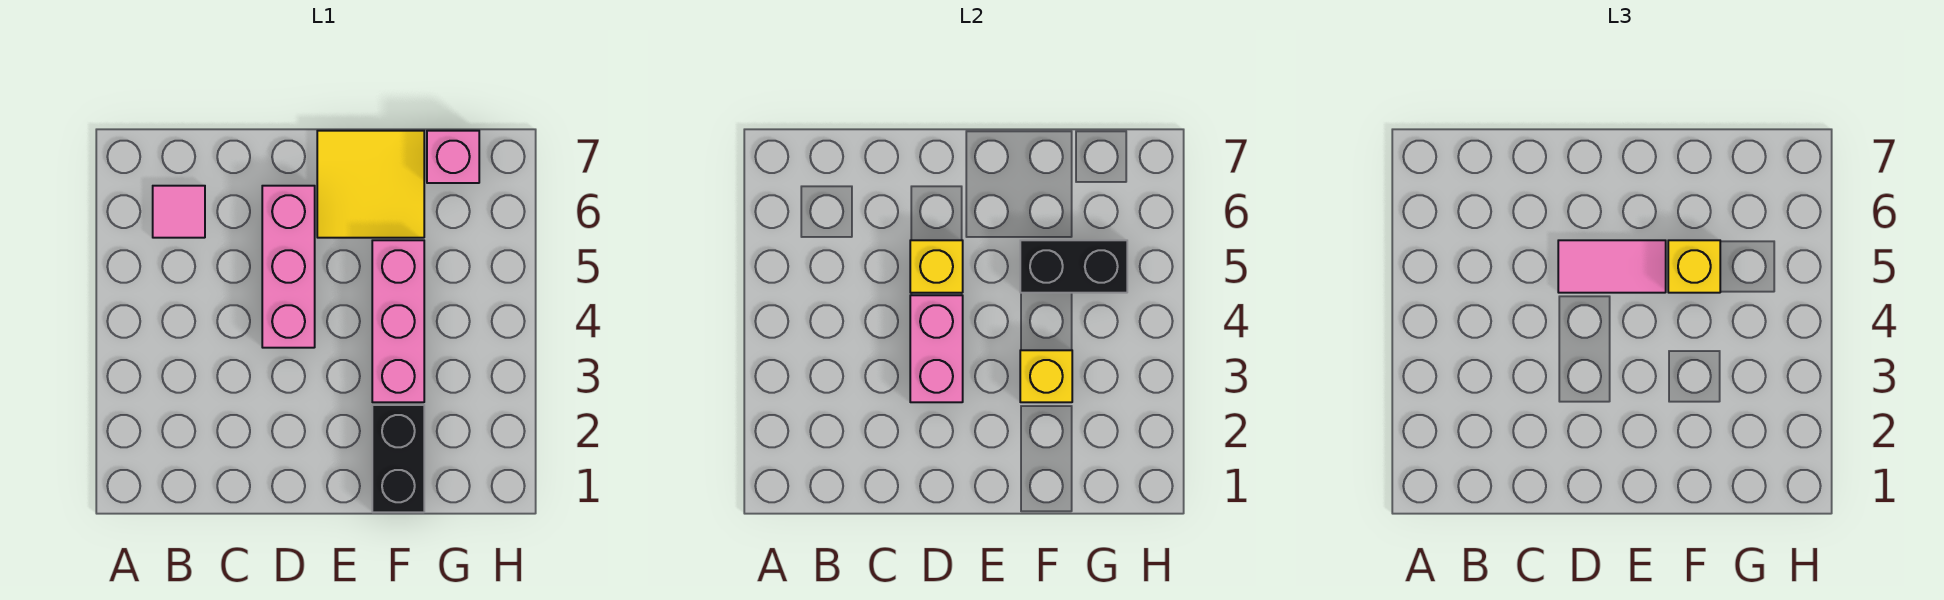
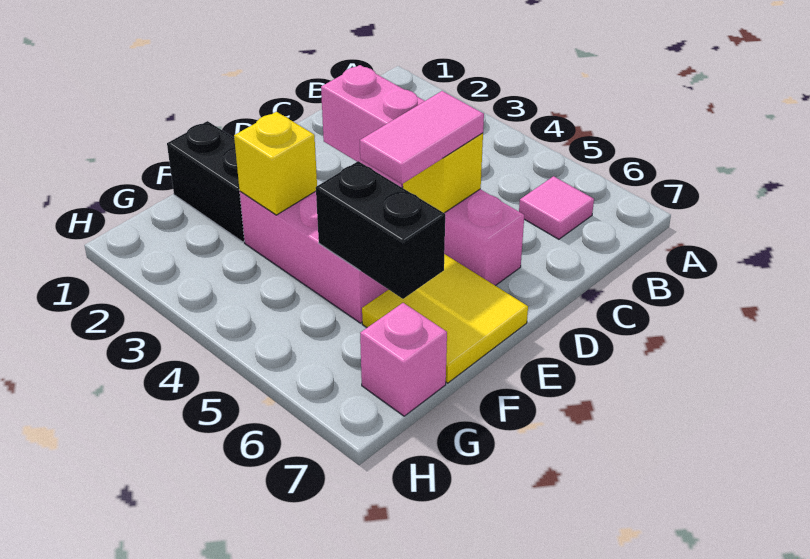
black 1x2 brick [1020,240,1127,293] -> black 1x2 brick turned to [316,161,445,299]
yellow 1x1 brick [1668,240,1720,293] -> none

